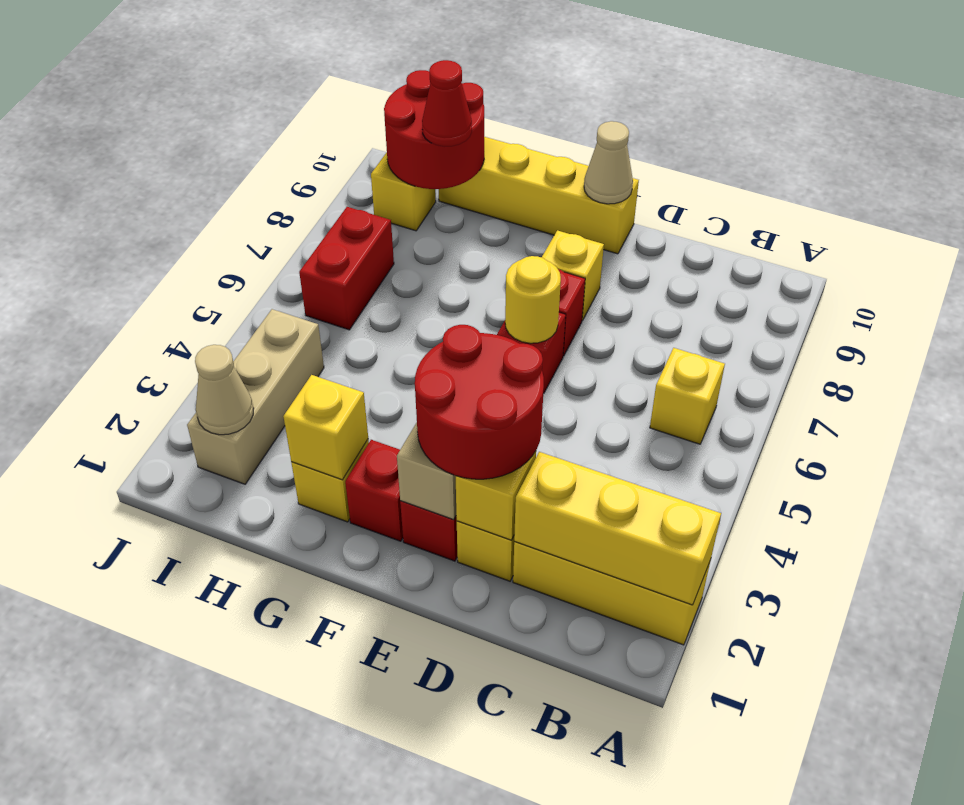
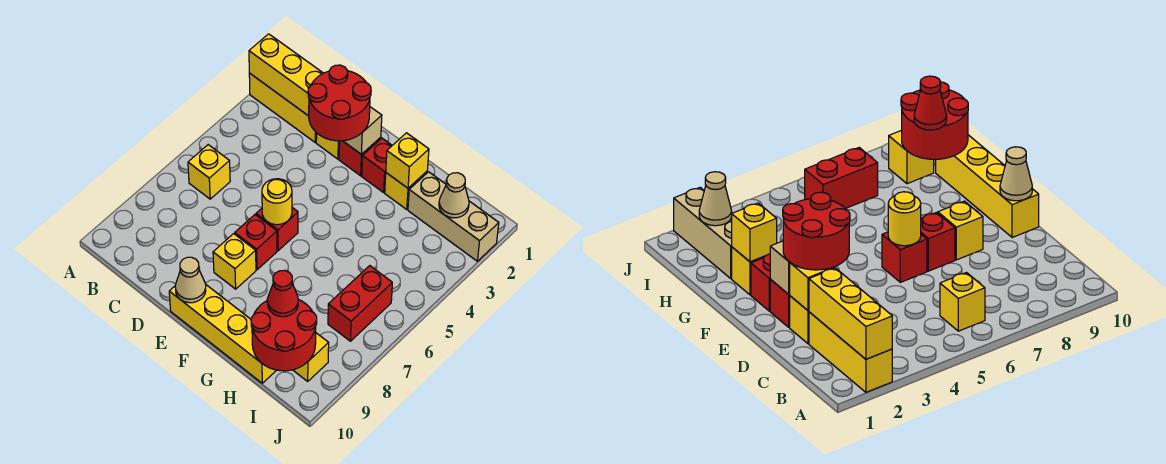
tan 1x3 brick [187,309,324,484] -> tan 1x3 brick turned to [408,172,499,261]

